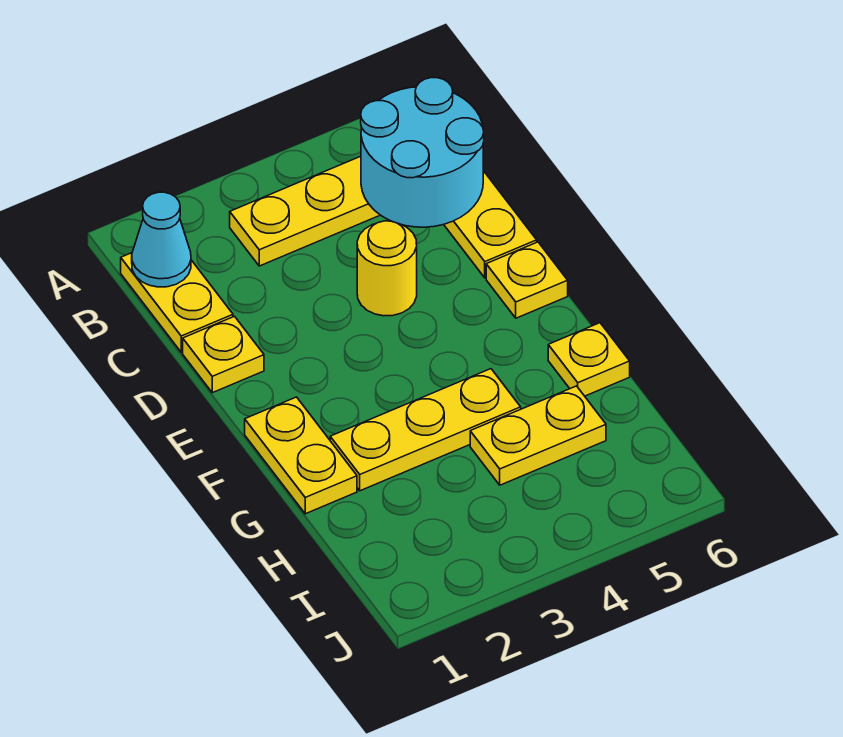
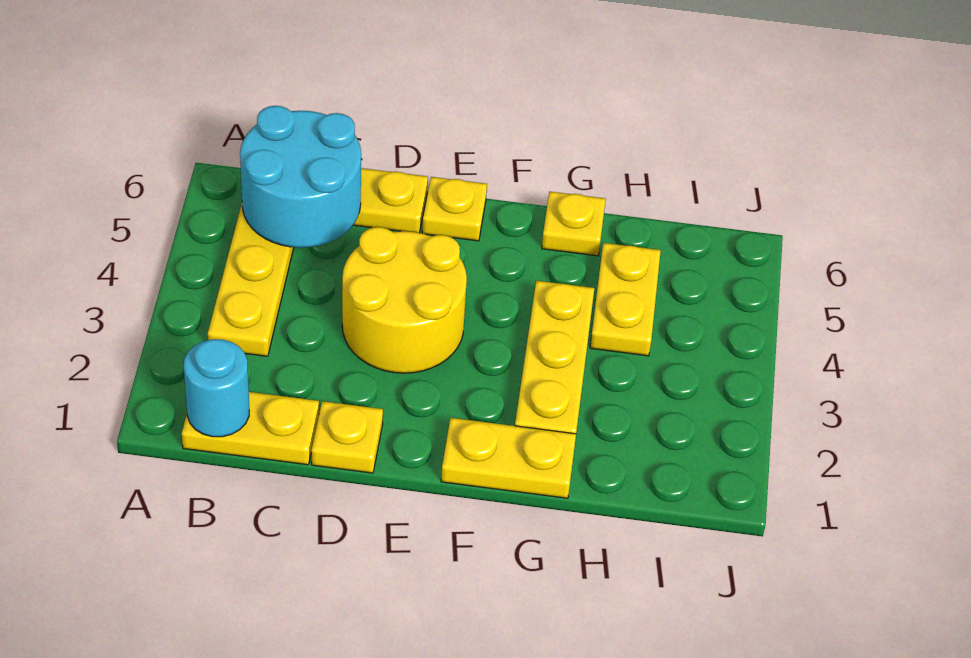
cyan 1x1 cone [132,192,191,287] -> cyan 1x1 round brick [184,339,249,437]
yellow 1x1 round brick [357,221,417,316] -> yellow 2x2 round brick [342,227,467,373]

